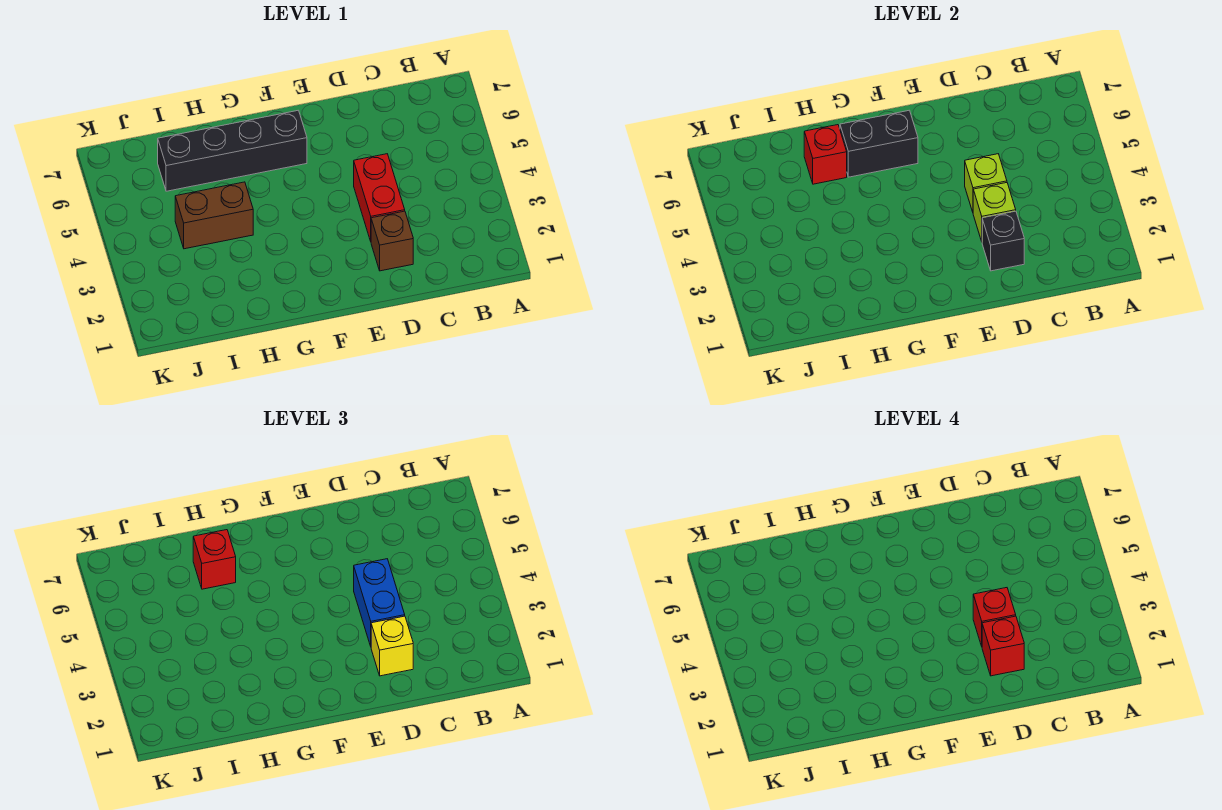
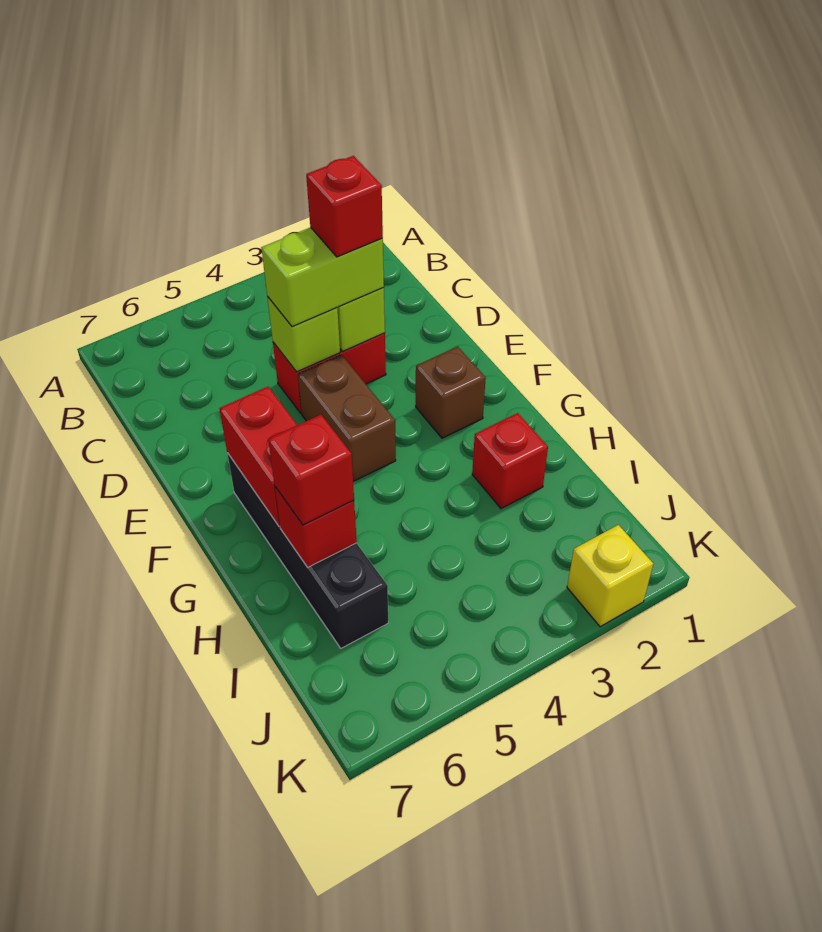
brown 1x1 brick [371,211,413,271] -> brown 1x1 brick moved to [416,347,486,438]
black 1x1 brick [982,211,1024,271] -> none
yellow 1x1 brick [371,616,413,676] -> yellow 1x1 brick moved to [567,525,653,627]
red 1x1 brick [982,616,1024,676] -> red 1x1 brick moved to [472,413,548,509]
blue 1x2 brick [354,559,405,646] -> lime 1x2 brick [261,227,384,327]
black 1x2 brick [840,110,918,177] -> red 1x2 brick [219,387,297,526]
brown 1x2 brick [175,182,253,249] -> brown 1x2 brick moved to [298,355,396,481]

